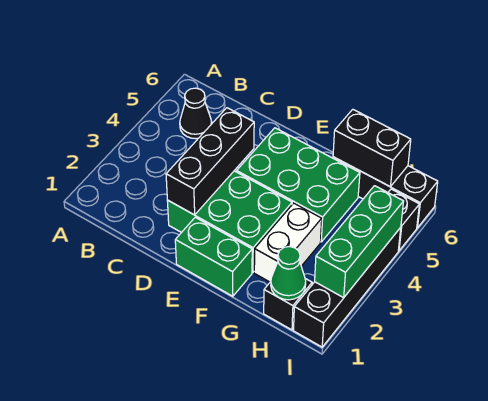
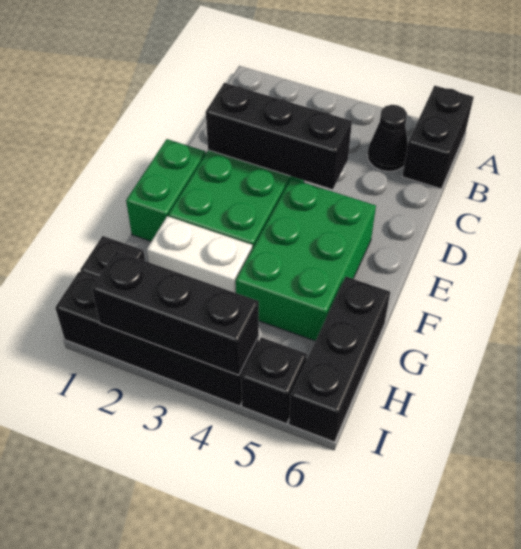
black 1x2 brick [333,109,411,187] -> black 1x2 brick moved to [402,86,474,189]
green 1x1 cone [271,247,306,300] -> none
green 1x3 brick [315,186,404,298] -> black 1x3 brick [92,251,259,375]

